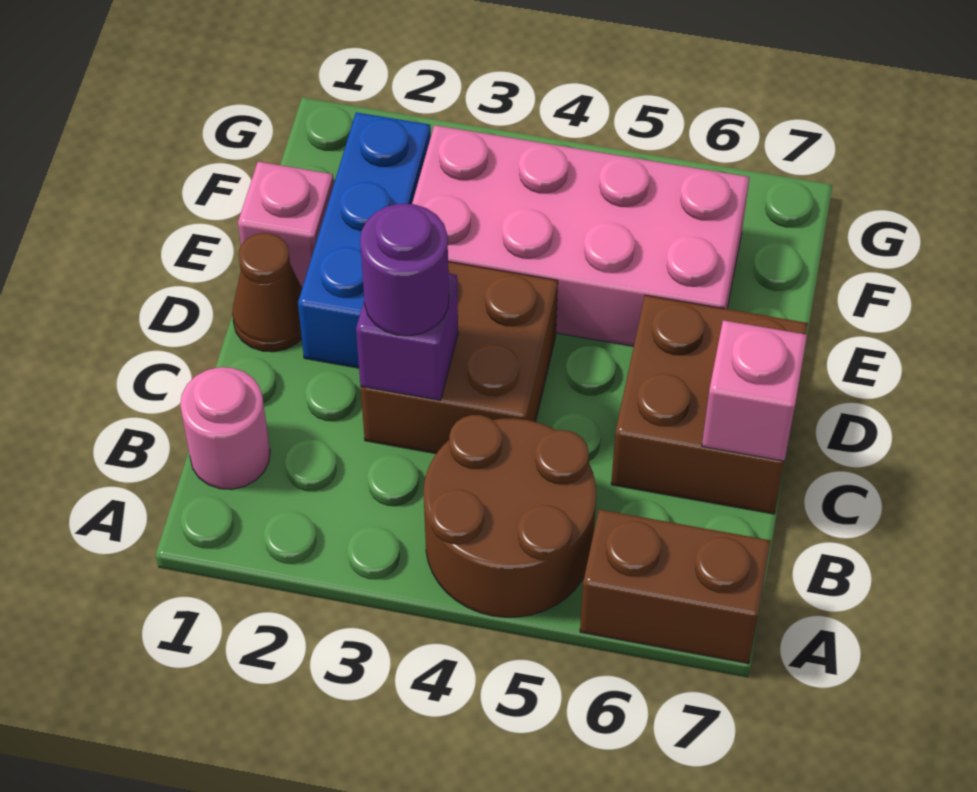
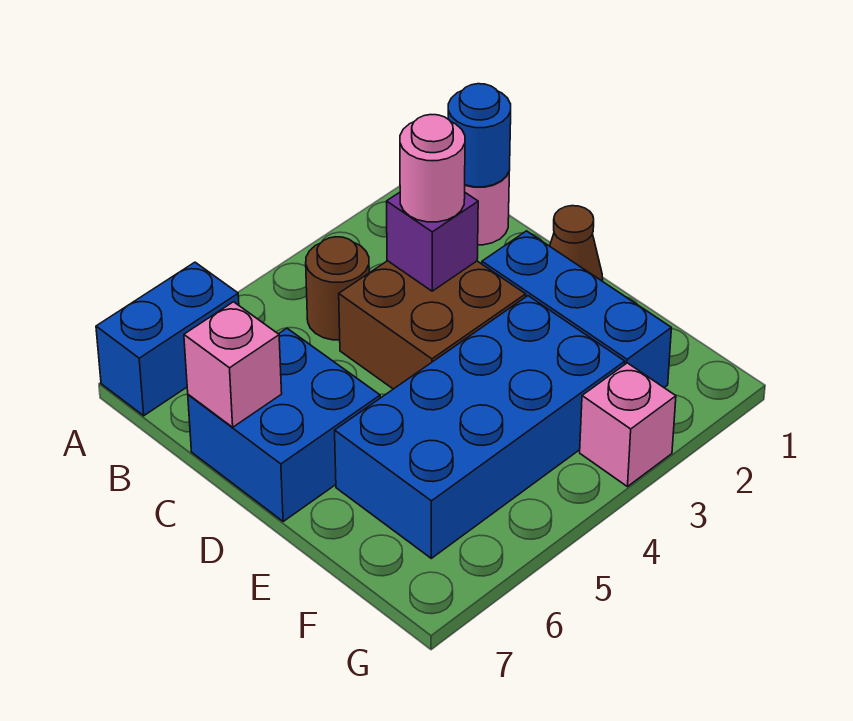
brown 2x2 round brick [424,415,596,617] -> brown 1x1 round brick [306,237,369,340]
brown 1x2 brick [580,510,771,664] -> blue 1x2 brick [96,262,239,416]
none -> blue 1x1 round brick [448,84,511,187]
purple 1x1 round brick [360,204,449,336] -> pink 1x1 round brick [400,115,465,222]
brown 2x2 brick [611,295,808,514] -> blue 2x2 brick [188,328,380,521]
pink 1x1 brick [238,162,334,288] -> pink 1x1 brick moved to [580,363,676,487]
pink 2x4 brick [412,125,749,346] -> blue 2x4 brick [335,296,625,558]

